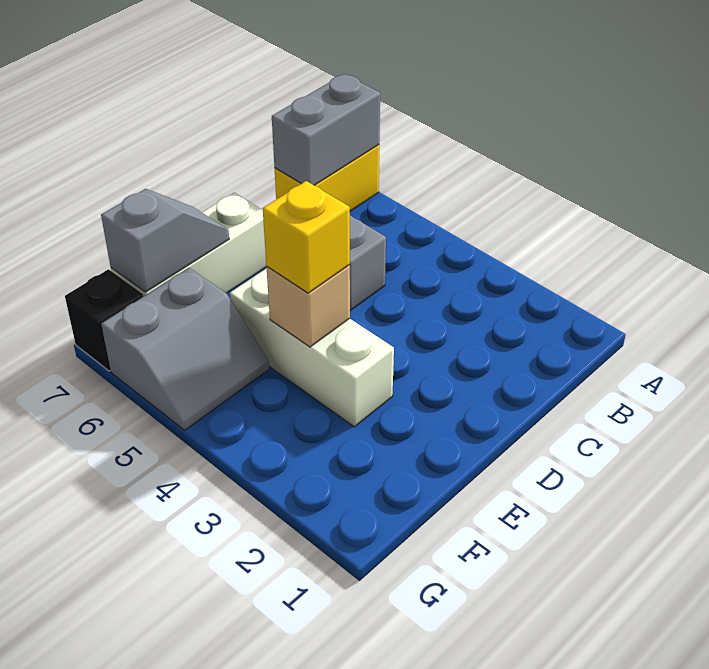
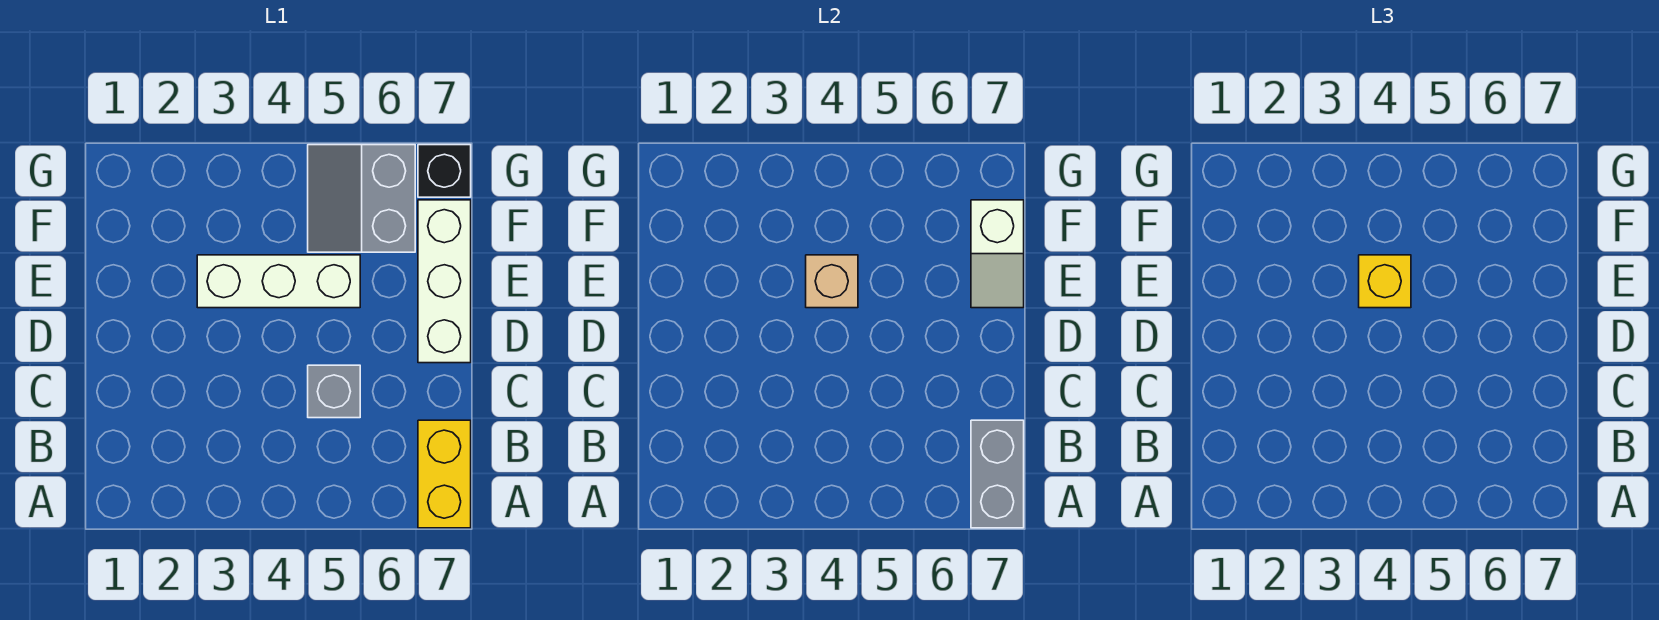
grey 1x2 slope [101,189,229,292] -> white 1x2 slope [971,200,1024,308]

